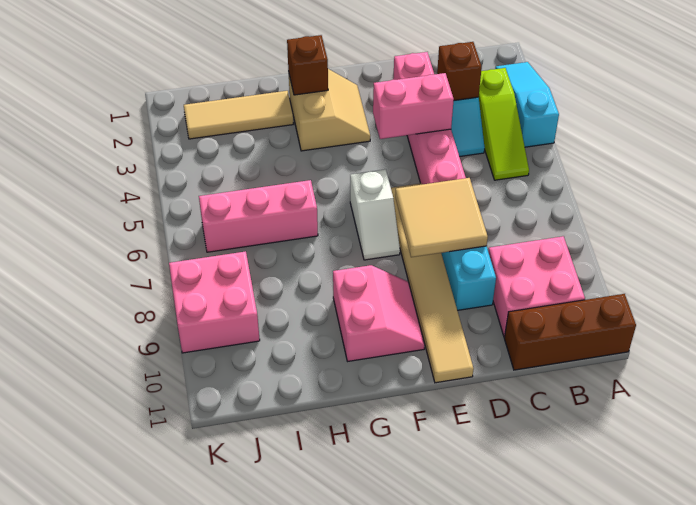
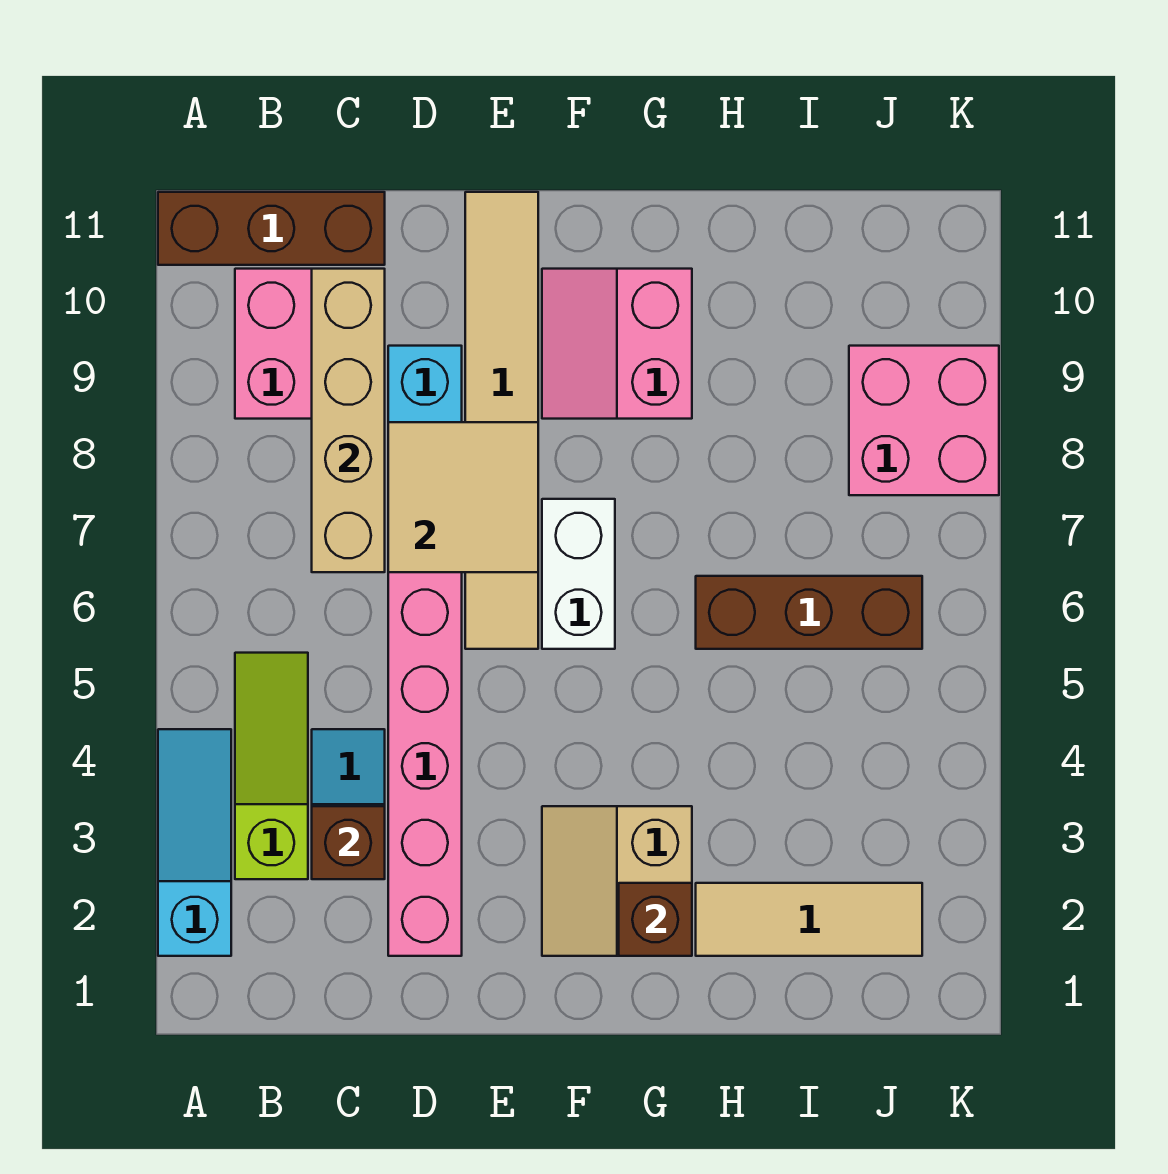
cyan 1x3 slope [495,62,559,147] -> cyan 1x3 slope turned to [158,729,231,956]
none -> tan 1x4 brick [312,269,385,572]
pink 1x2 brick [373,73,454,139] -> none
white 1x2 slope [350,169,400,260] -> white 1x2 brick [542,499,615,649]
pink 1x3 brick [199,180,318,252] -> brown 1x3 brick [696,576,922,649]

